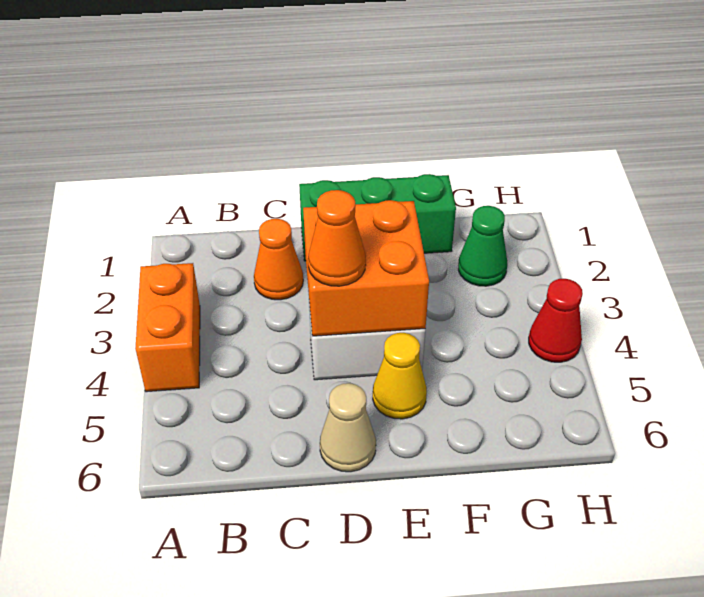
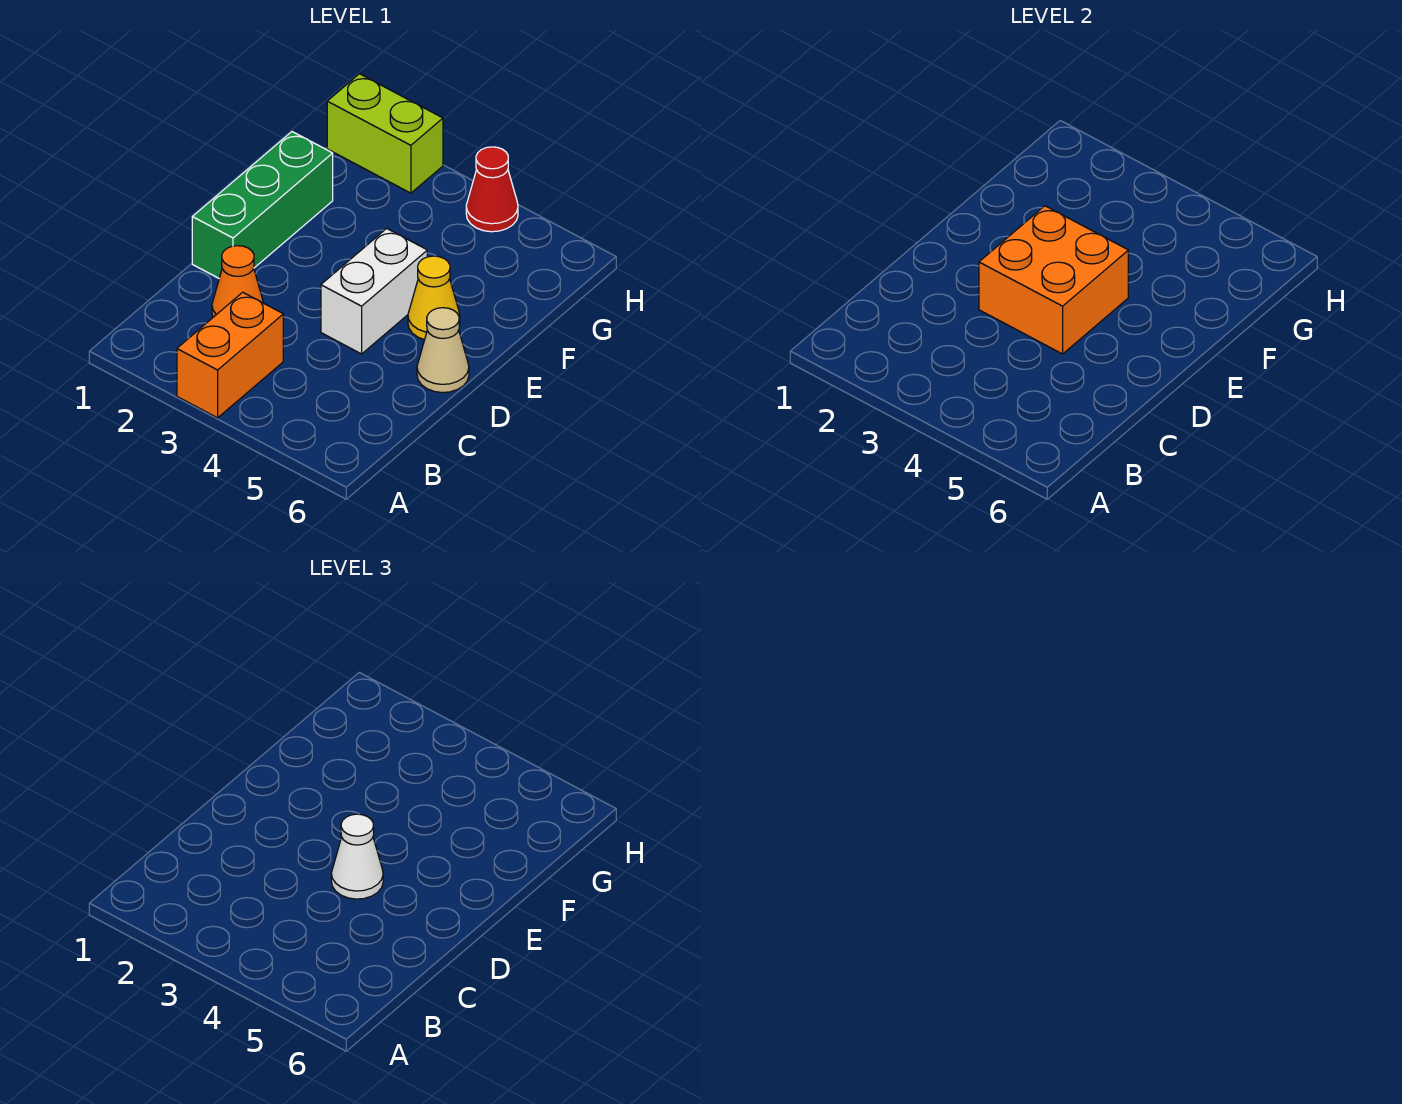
orange 1x2 brick [135,263,200,392] -> orange 1x2 brick turned to [177,292,283,418]
orange 1x1 cone [308,190,366,286] -> white 1x1 cone [331,814,383,899]
green 1x1 cone [458,206,507,286] -> none
none -> lime 1x2 brick [327,74,443,193]

